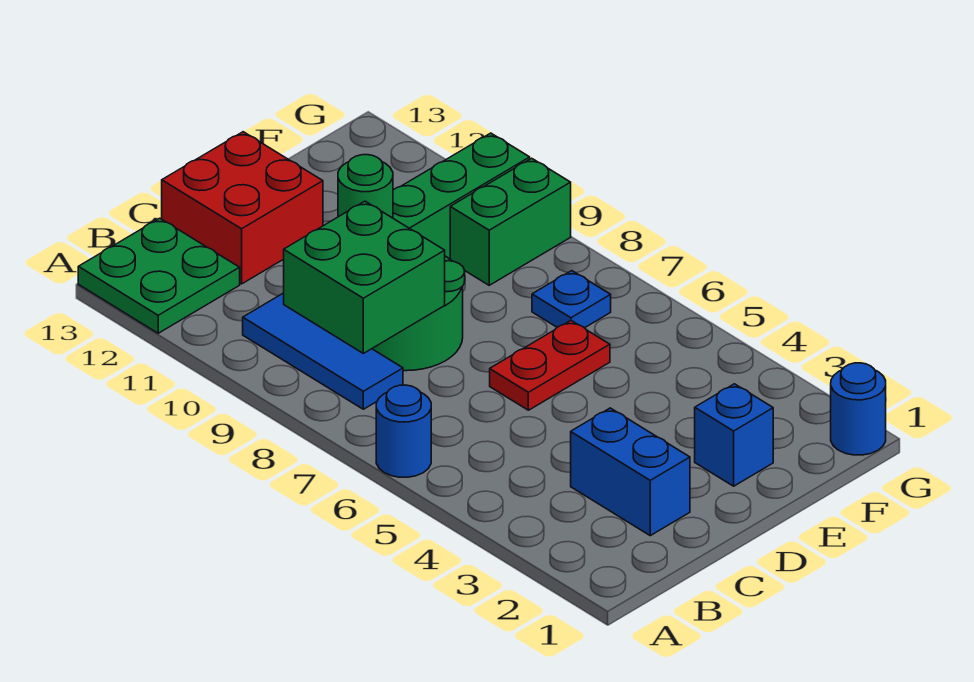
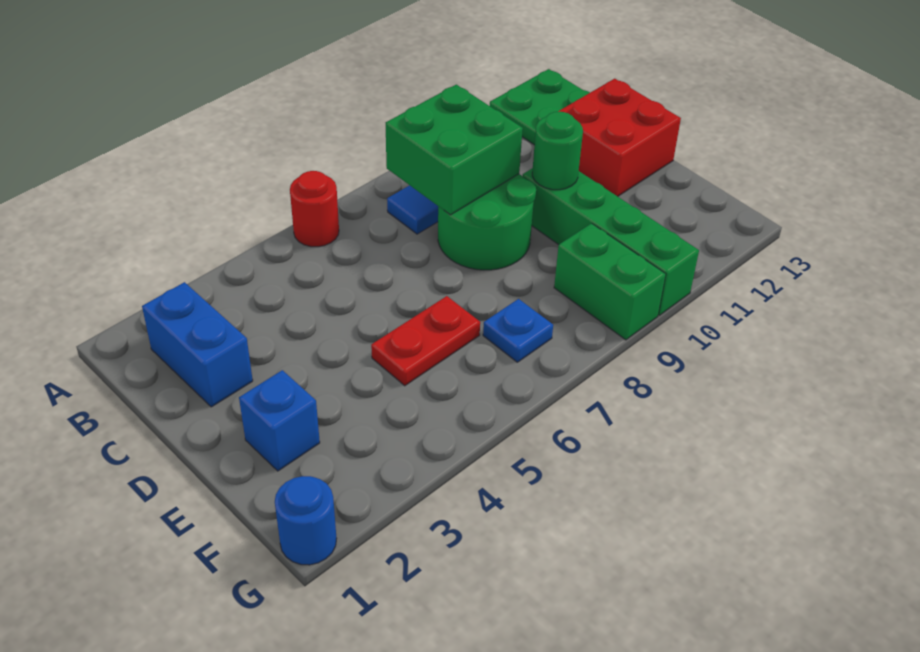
blue 1x1 round brick [376,385,431,477] -> red 1x1 round brick [290,171,339,247]
blue 1x2 brick [571,408,690,536] -> blue 1x2 brick turned to [142,282,253,407]
red 1x2 plate [490,321,610,410] -> red 1x2 plate turned to [371,296,480,386]

